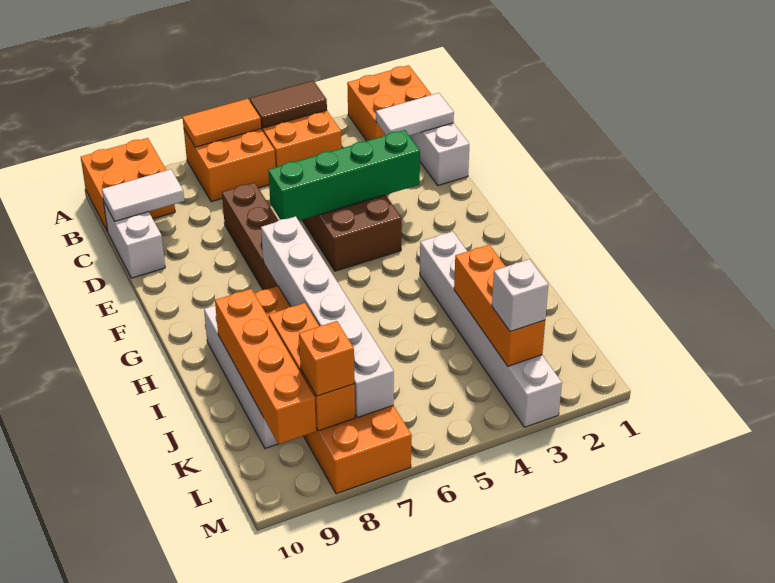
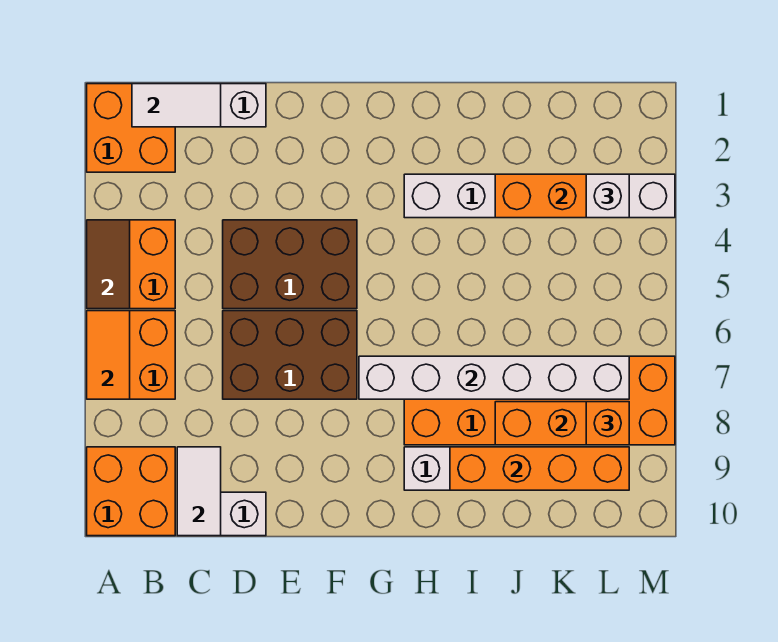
white 1x2 tile [376,93,454,136] -> white 1x2 tile turned to [132,84,221,127]
brown 1x3 brick [222,182,279,290] -> brown 2x3 brick [223,311,357,399]
green 1x4 brick [268,130,420,221] -> none

